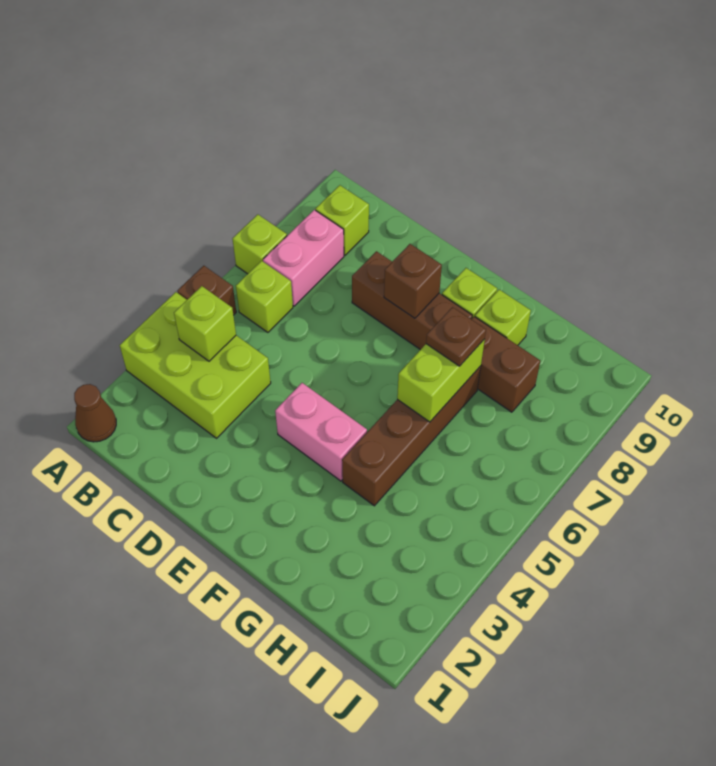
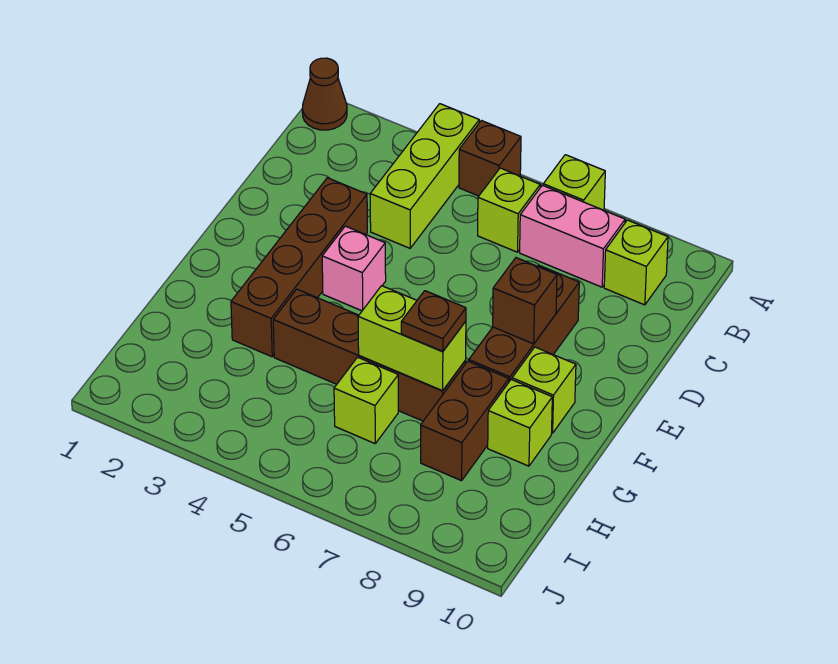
lime 2x3 brick [120,292,271,438] -> lime 1x3 brick [370,104,479,248]
lime 1x1 brick [174,286,236,361] -> lime 1x1 brick moved to [334,357,398,443]
none -> brown 1x4 brick [231,178,367,357]
pink 1x2 brick [275,383,367,481] -> pink 1x1 brick [322,226,386,311]

